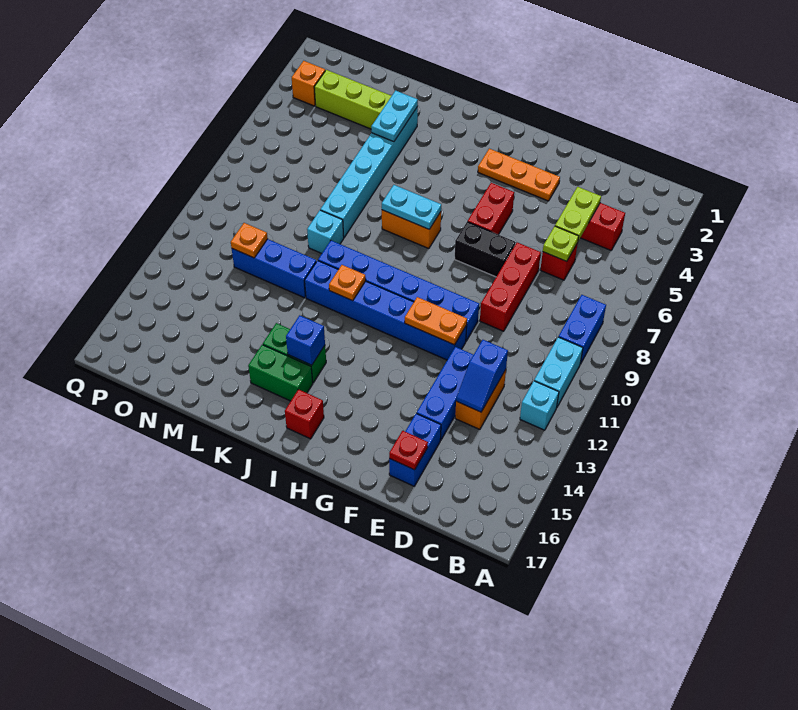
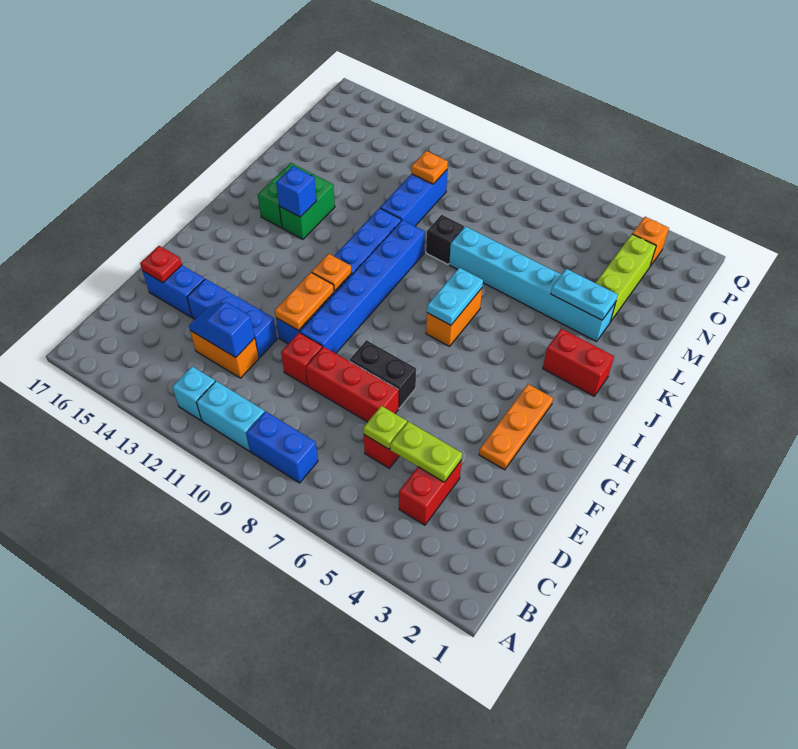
black 1x2 brick [455,222,516,277] -> black 1x2 brick turned to [349,340,416,408]
red 1x2 brick [468,183,514,235] -> red 1x2 brick moved to [543,329,614,396]
red 1x1 brick [285,389,324,439] -> red 1x1 brick moved to [281,333,322,386]
orange 1x1 plate [329,265,366,301] -> orange 1x1 plate moved to [312,254,352,291]
cyan 1x1 brick [307,210,344,253] -> black 1x1 brick [426,215,464,264]

